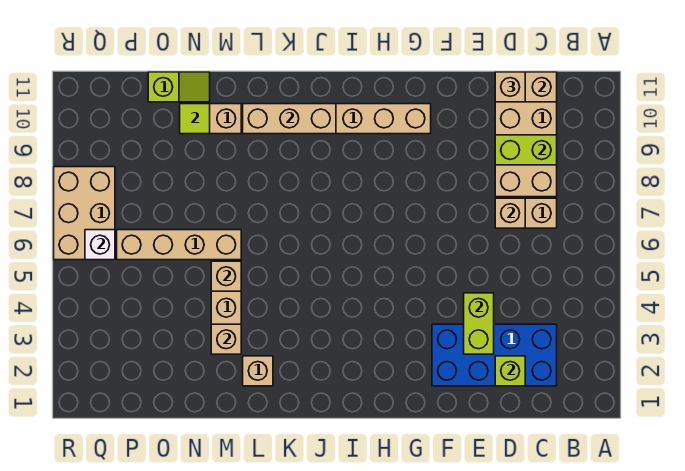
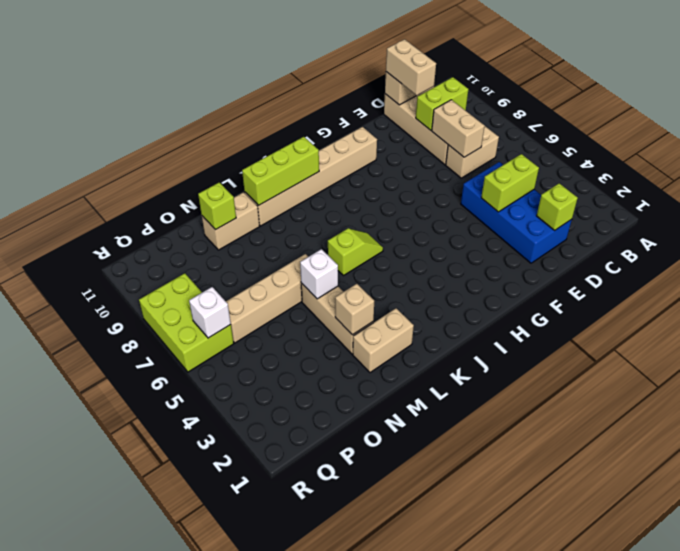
blue 2x4 brick [432,324,557,386] -> blue 2x4 brick turned to [461,162,572,263]
tan 1x1 brick [495,198,525,228] -> tan 1x2 brick [432,100,485,157]
tan 1x1 brick [495,72,525,102] -> tan 1x2 brick [386,39,436,96]
lime 1x2 brick [464,293,494,354] -> lime 1x2 brick turned to [481,154,539,212]
tan 1x3 brick [243,104,336,134] -> lime 1x3 brick [242,137,319,205]
tan 1x1 brick [243,356,273,386] -> tan 1x2 brick [353,308,414,373]
tan 1x1 brick [211,261,241,291] -> white 1x1 brick [300,249,338,299]
lime 1x1 tile [180,104,210,134] -> lime 1x1 brick [198,182,236,230]
lime 1x2 slope [148,72,210,102] -> lime 1x2 slope moved to [328,228,383,276]
tan 2x3 brick [54,167,115,260] -> lime 2x3 brick [139,273,234,372]

